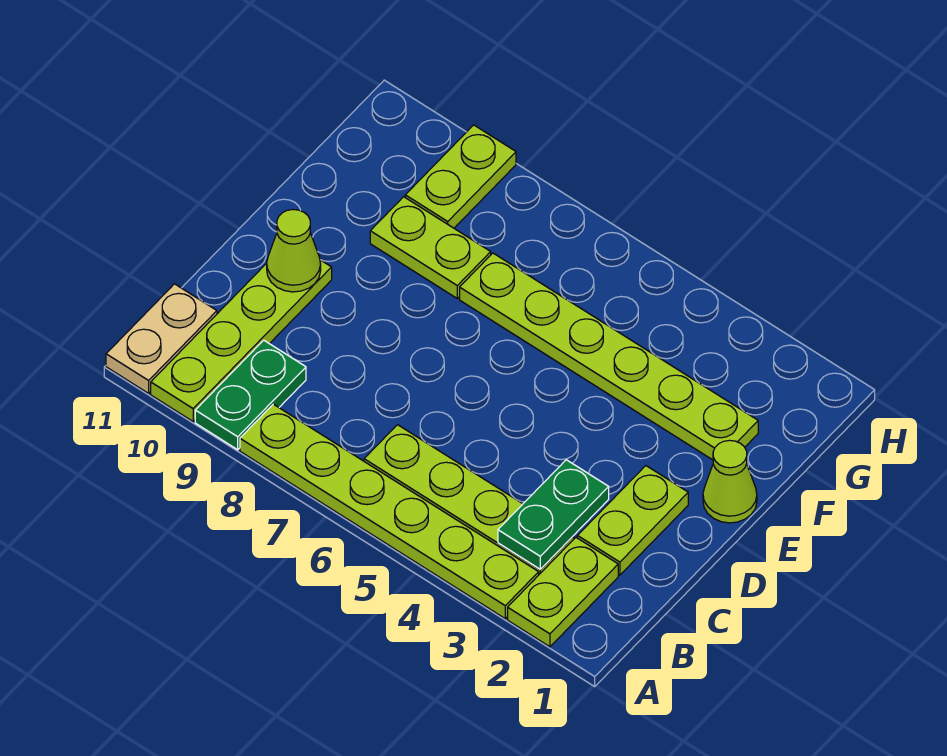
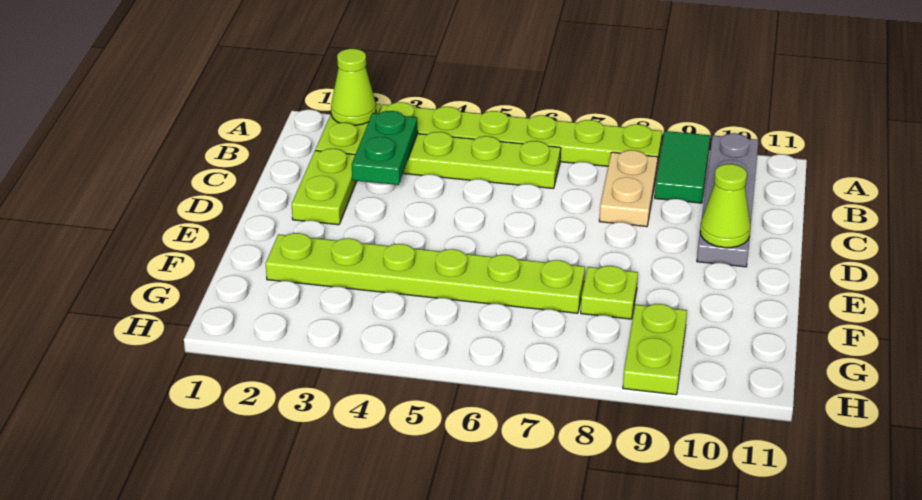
green 1x2 plate [195,340,306,450] -> green 1x2 tile [655,131,710,203]
lime 1x4 plate [151,260,332,421] -> grey 1x4 plate [697,133,759,267]
tan 1x2 plate [106,284,217,393] -> tan 1x2 plate moved to [599,150,658,227]
lime 1x1 cone [703,440,757,523] -> lime 1x1 cone moved to [331,49,376,125]
lime 1x2 plate [370,197,491,298] -> lime 1x1 plate [581,266,638,319]

